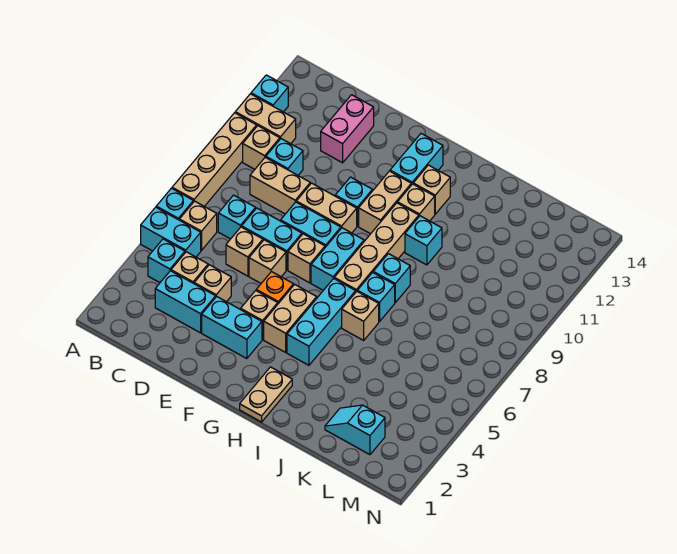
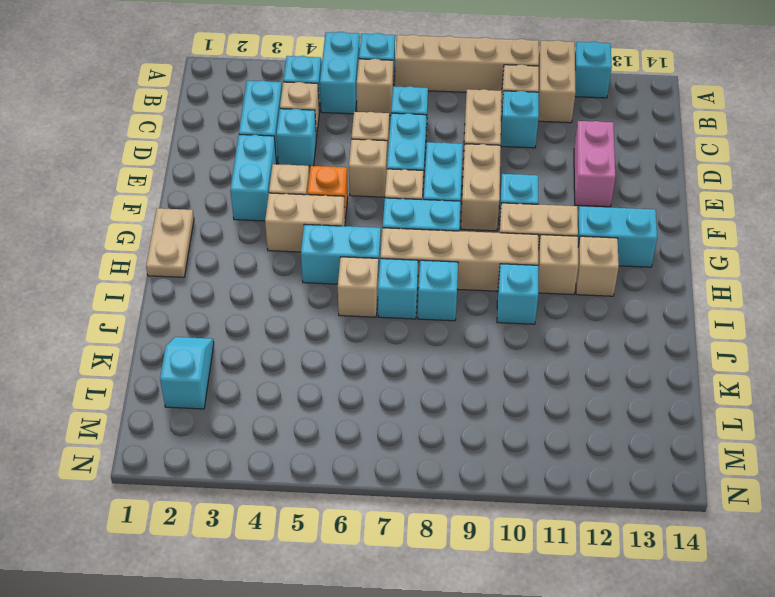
tan 1x1 brick [194,265,231,302] -> cyan 1x1 brick [276,109,316,166]
pink 1x2 brick [321,95,374,163] -> pink 1x2 brick turned to [574,121,615,207]
tan 1x2 plate [240,367,292,422] -> tan 1x2 plate turned to [146,208,194,277]
cyan 1x3 brick [287,278,356,365] -> cyan 1x2 brick [301,224,381,284]

